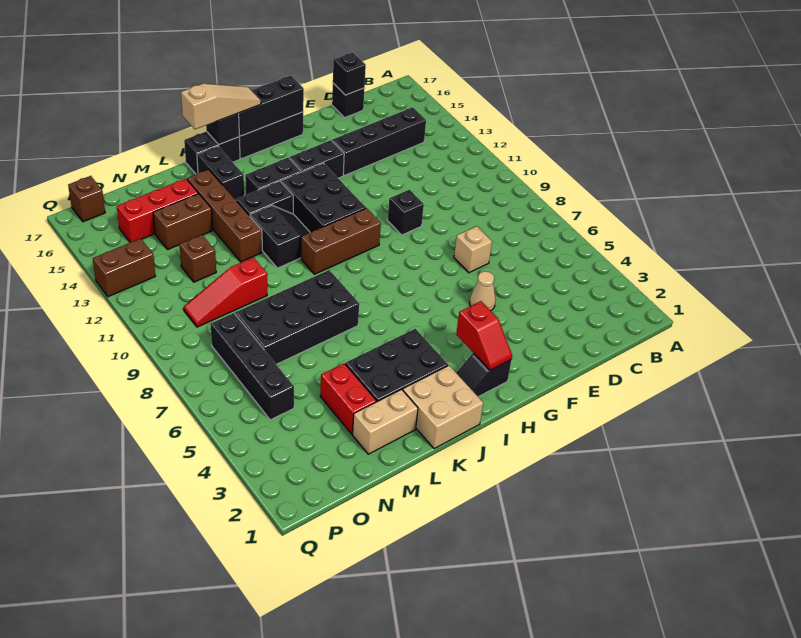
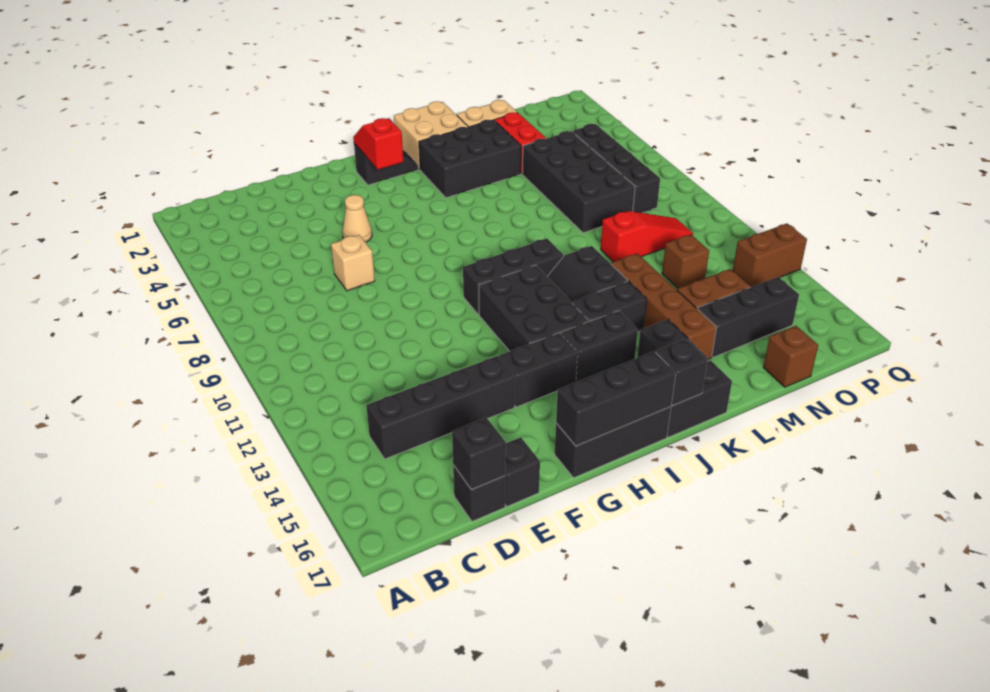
black 1x1 brick [388,190,424,235] -> black 1x1 brick moved to [505,437,540,506]
brown 1x3 brick [301,208,381,274] -> black 1x3 brick [463,239,563,315]
tan 1x3 slope [181,84,261,129] -> none
black 2x4 brick [235,270,359,364] -> black 2x4 brick turned to [523,131,635,233]
red 1x3 brick [117,179,198,242] -> black 1x3 brick [698,277,799,357]
brown 1x1 brick [68,176,105,222] -> brown 1x1 brick moved to [763,326,818,387]

